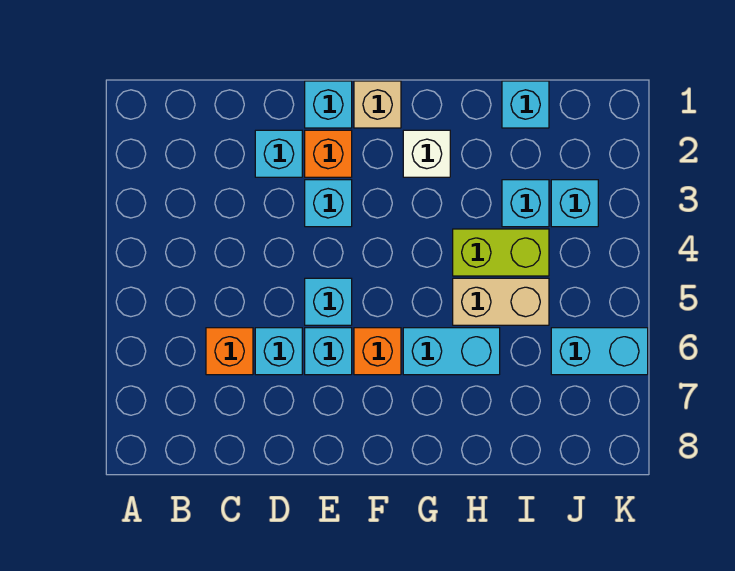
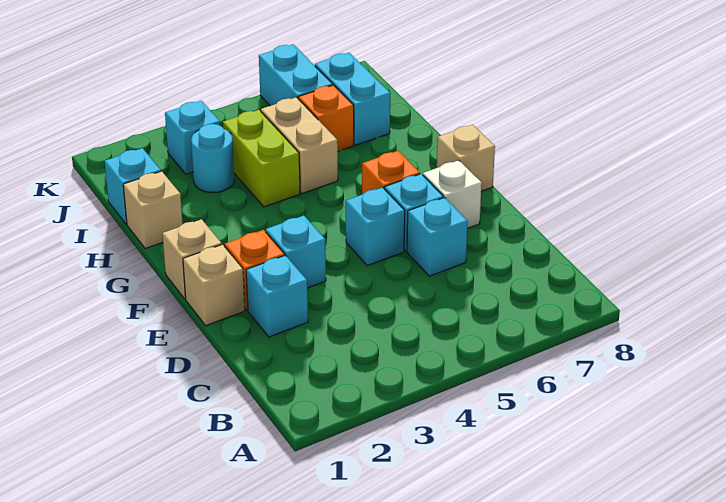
orange 1x1 brick [206,328,253,375] -> orange 1x1 brick moved to [298,85,354,151]
cyan 1x1 brick [305,81,352,128] -> tan 1x1 brick [183,245,245,325]
none -> tan 1x1 brick [437,125,495,191]
white 1x1 brick [403,130,450,177] -> white 1x1 brick moved to [423,160,482,228]
cyan 1x2 brick [403,328,500,375] -> cyan 1x2 brick moved to [315,53,390,145]
none -> tan 1x1 brick [123,171,183,249]
cyan 1x1 brick [502,180,549,227] -> cyan 1x1 round brick [191,124,234,192]

